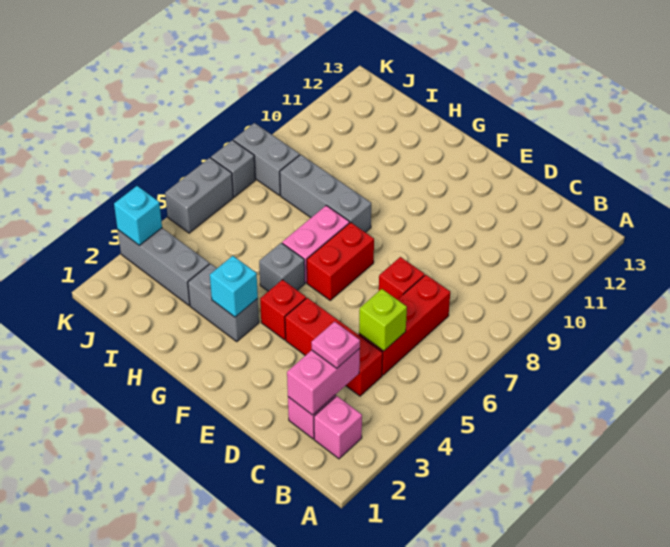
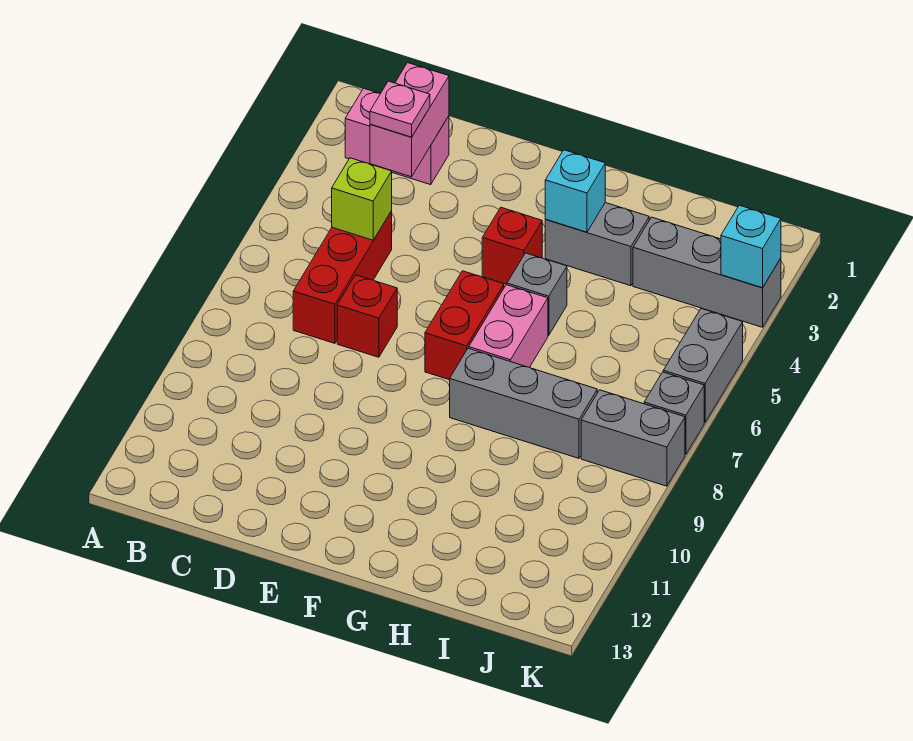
red 1x3 brick [285,298,383,396] -> none

